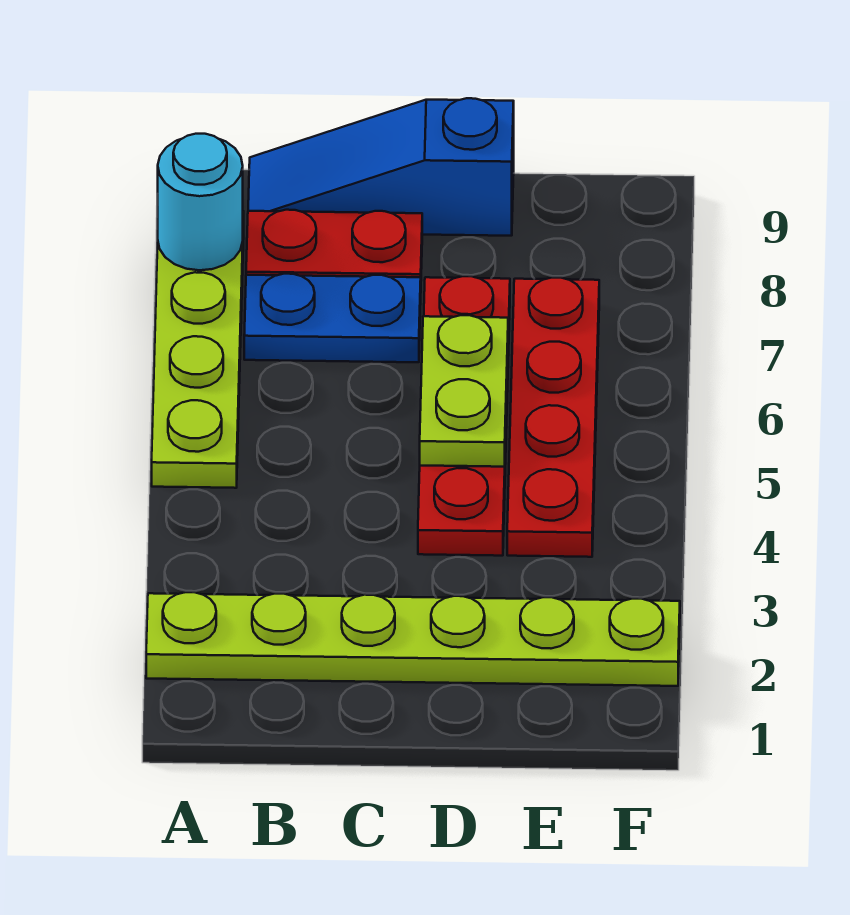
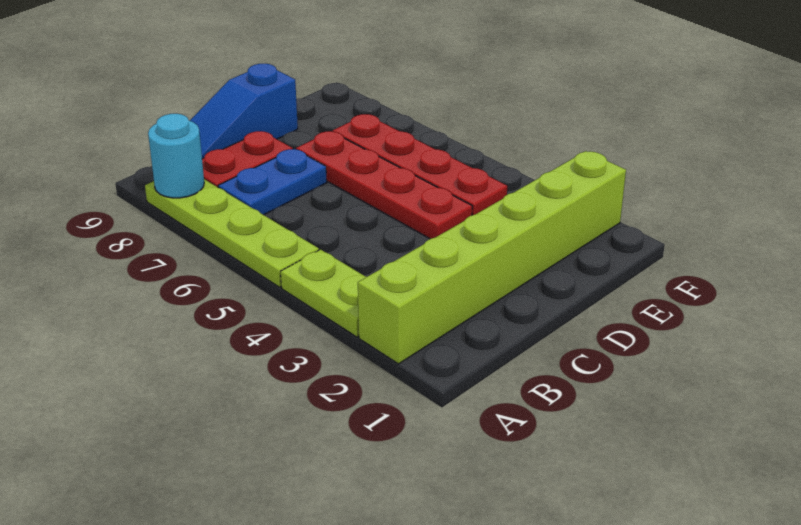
lime 1x6 plate [146,592,680,686] -> lime 1x6 brick [358,151,626,364]
lime 1x2 plate [420,315,508,467] -> lime 1x2 plate moved to [281,250,366,337]

